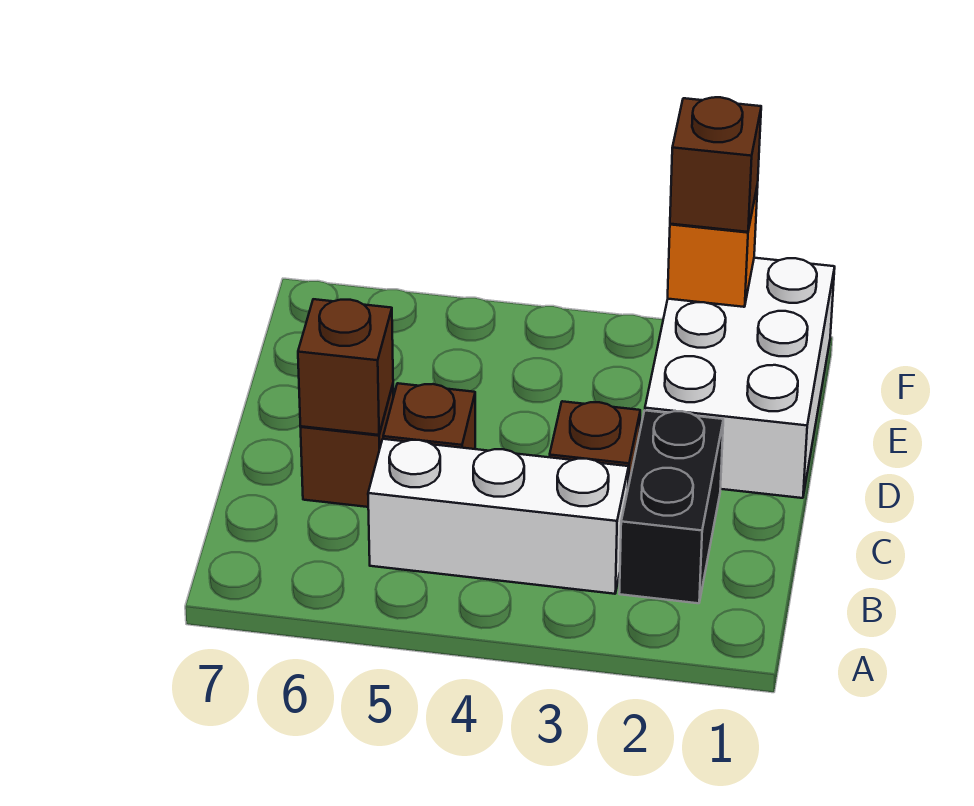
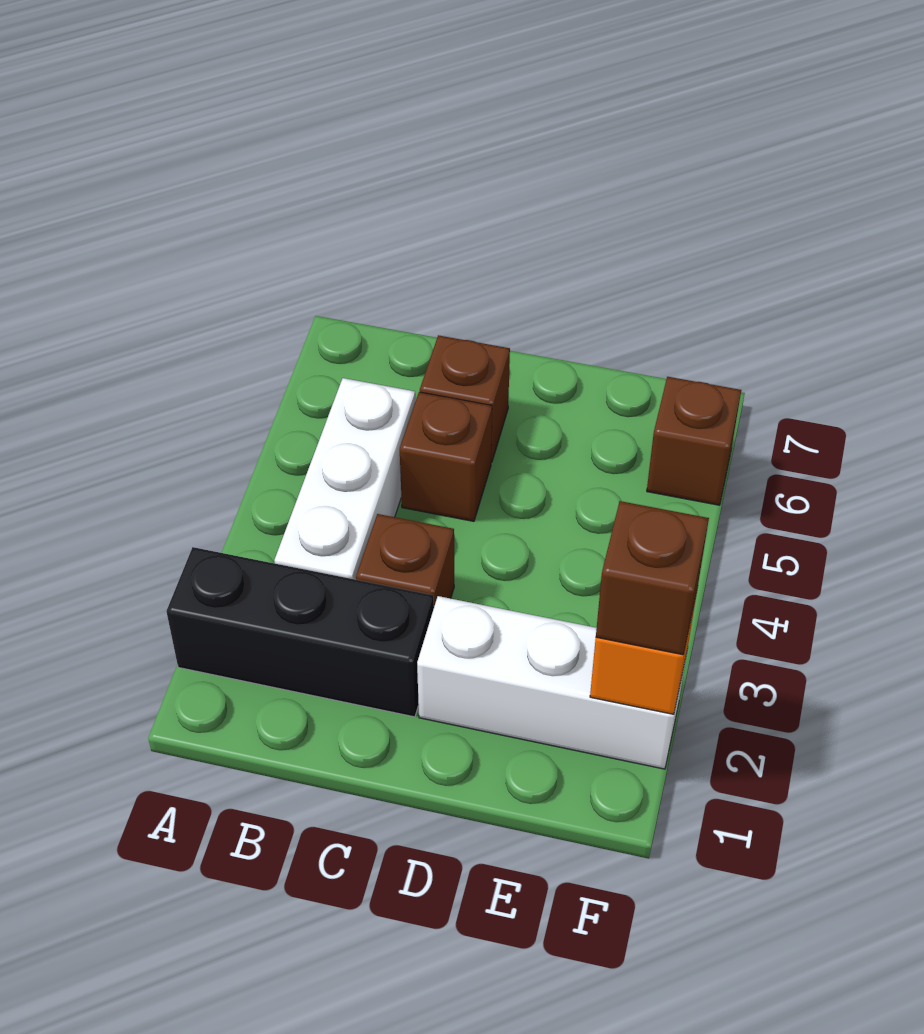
black 1x2 brick [619,411,723,603] -> black 1x3 brick [166,547,434,717]
brown 1x1 brick [298,299,393,435] -> brown 1x1 brick moved to [647,377,741,505]
white 2x3 brick [645,258,835,498] -> white 1x3 brick [417,596,687,769]

